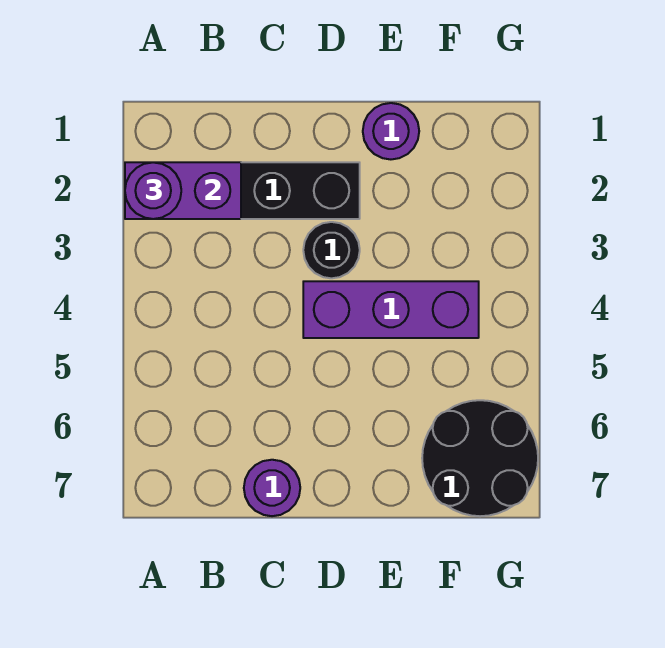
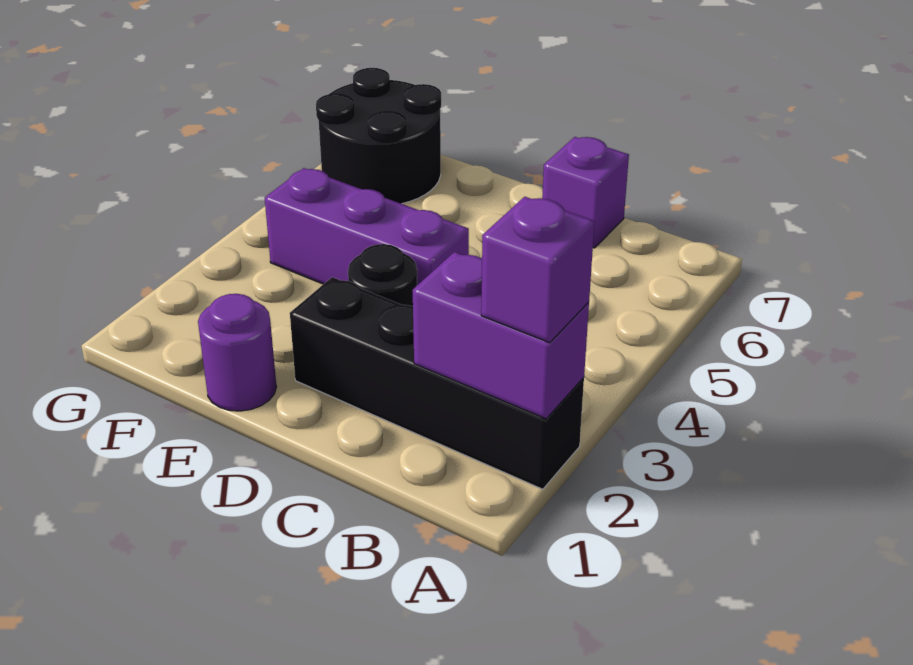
purple 1x1 round brick [125,162,181,219] -> purple 1x1 brick [481,197,594,343]
purple 1x1 round brick [244,460,300,516] -> purple 1x1 brick [542,137,629,248]

